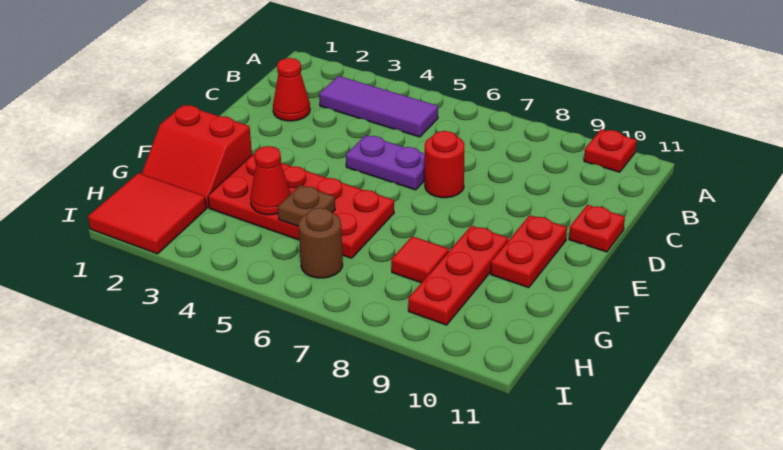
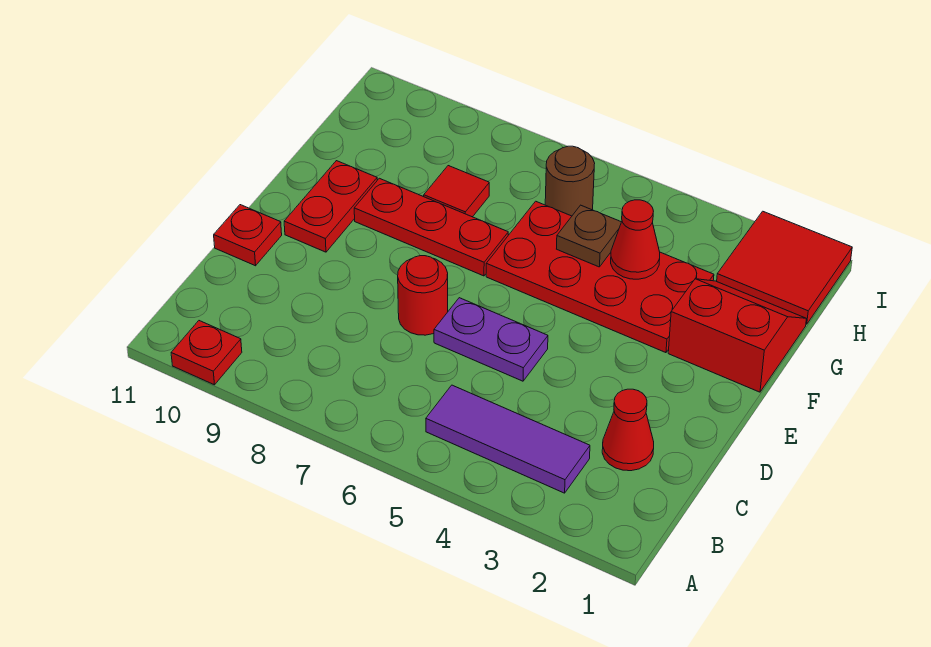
red 1x3 plate [408,226,508,325] -> red 1x3 plate turned to [354,178,508,276]

